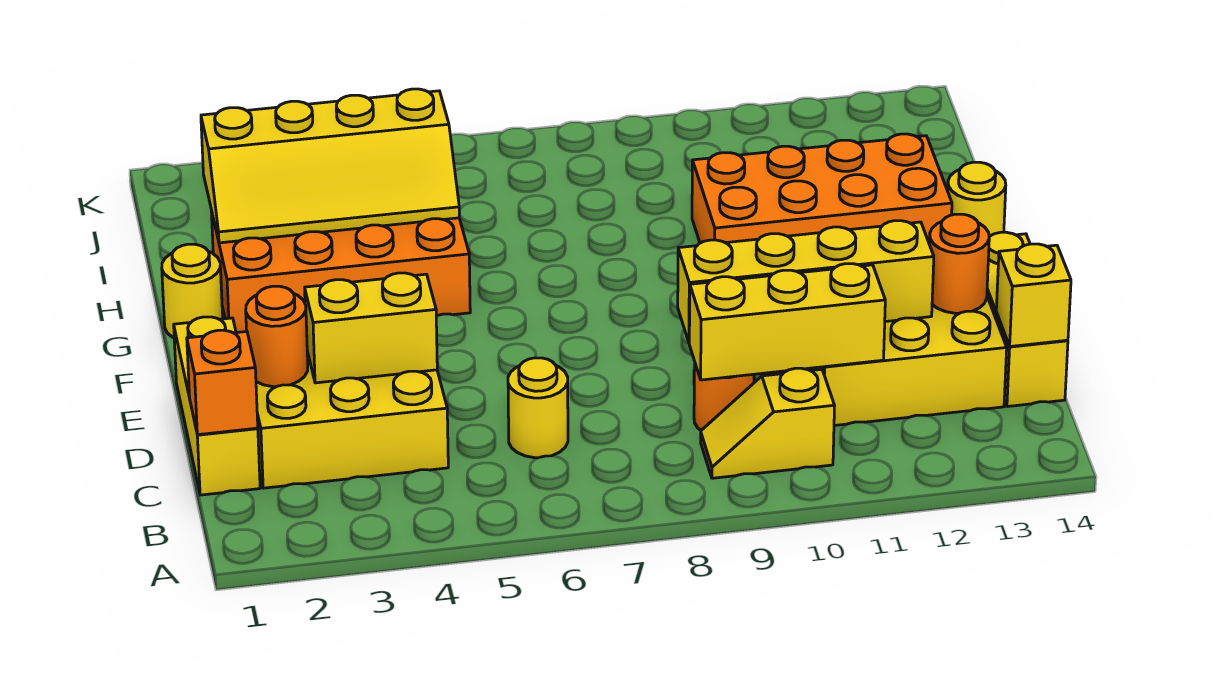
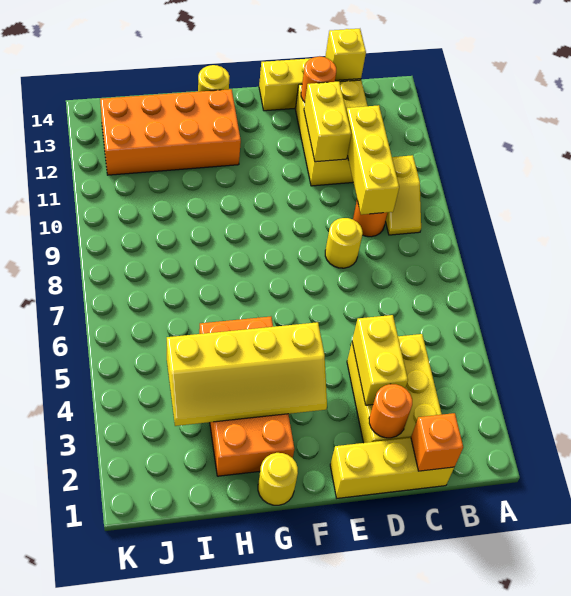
yellow 1x1 round brick [508,358,568,458] -> yellow 1x1 round brick moved to [325,218,363,268]
yellow 1x4 brick [678,221,934,342] -> yellow 1x2 brick [304,82,351,162]
orange 2x4 brick [692,134,952,243] -> orange 2x4 brick turned to [100,89,241,175]
yellow 2x4 slope [201,89,459,243] -> yellow 2x4 slope turned to [167,322,327,426]

